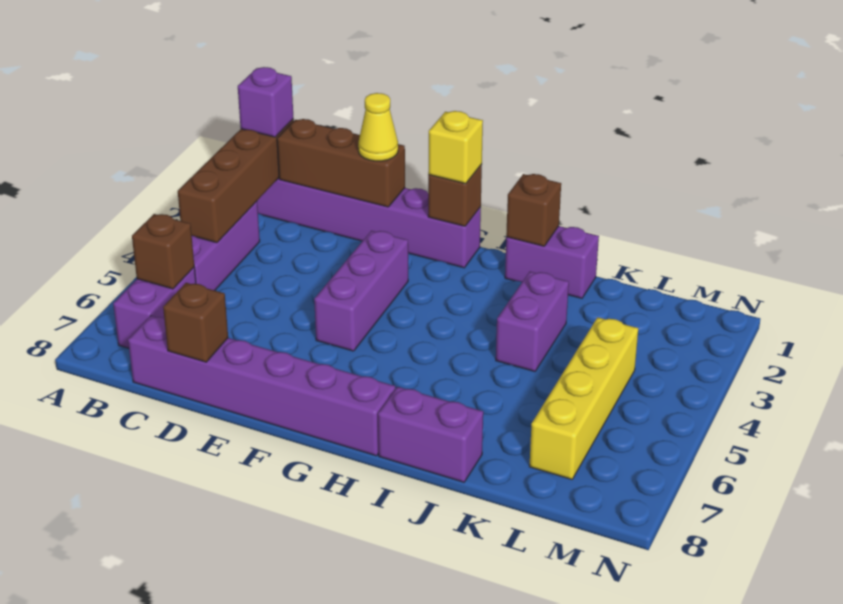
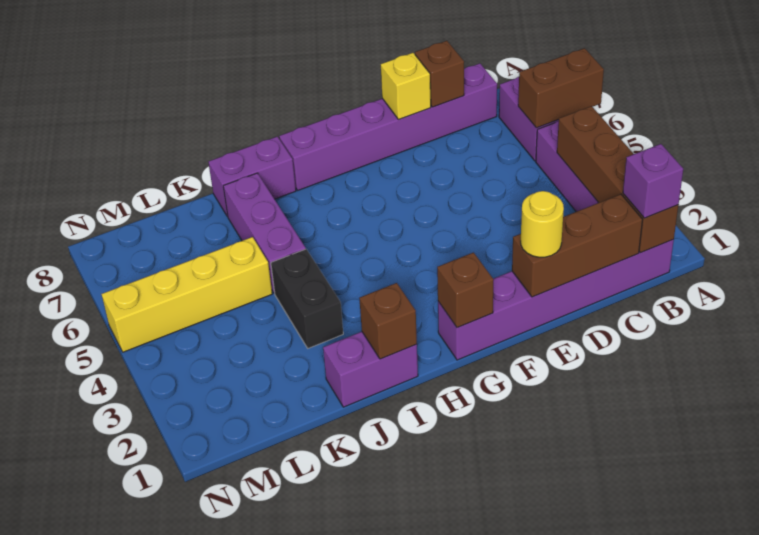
brown 1x1 brick [132,214,194,289] -> brown 1x2 brick [518,48,604,128]
yellow 1x1 cone [358,93,398,161] -> yellow 1x1 round brick [521,191,564,257]
purple 1x3 brick [314,231,408,351] -> purple 1x3 brick moved to [223,173,306,293]
yellow 1x1 brick [428,111,483,184] -> yellow 1x1 brick moved to [381,53,431,119]
purple 1x2 brick [496,272,569,371] -> black 1x2 brick [271,249,343,348]
yellow 1x4 brick [529,317,638,479] -> yellow 1x4 brick turned to [101,237,272,352]

